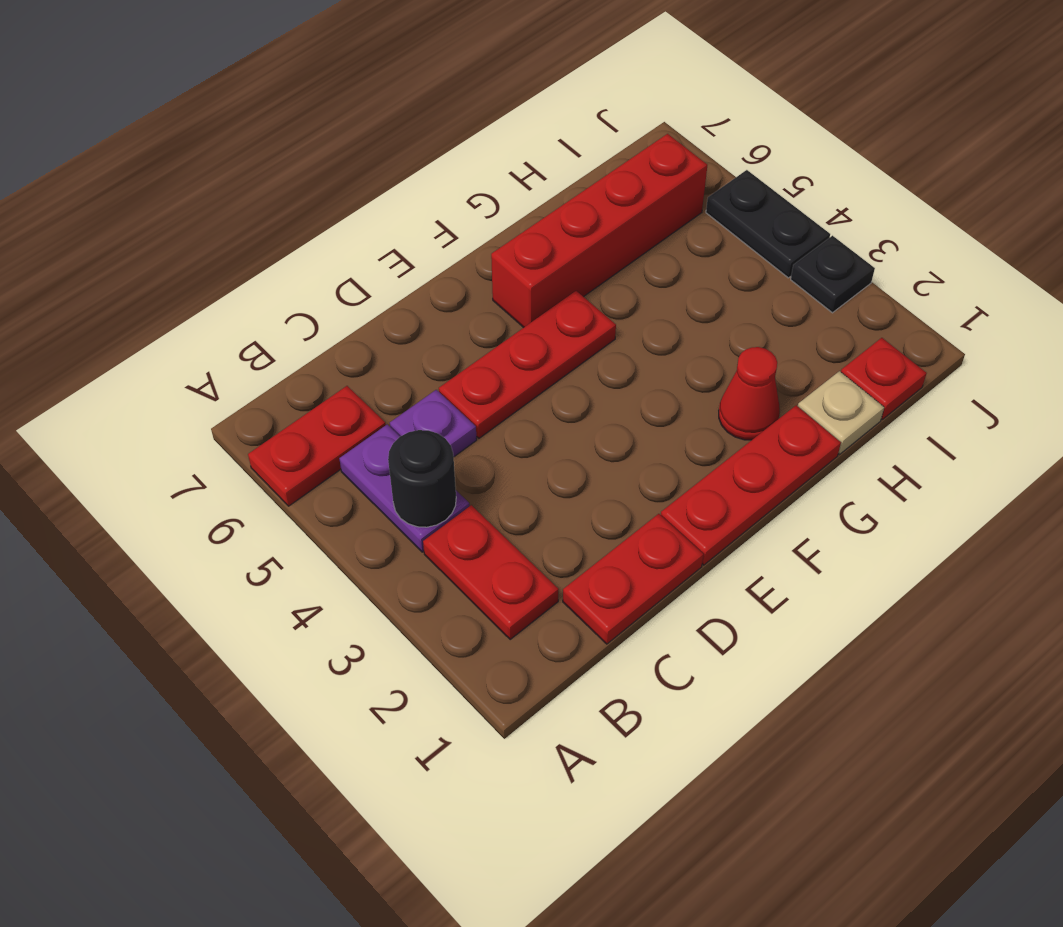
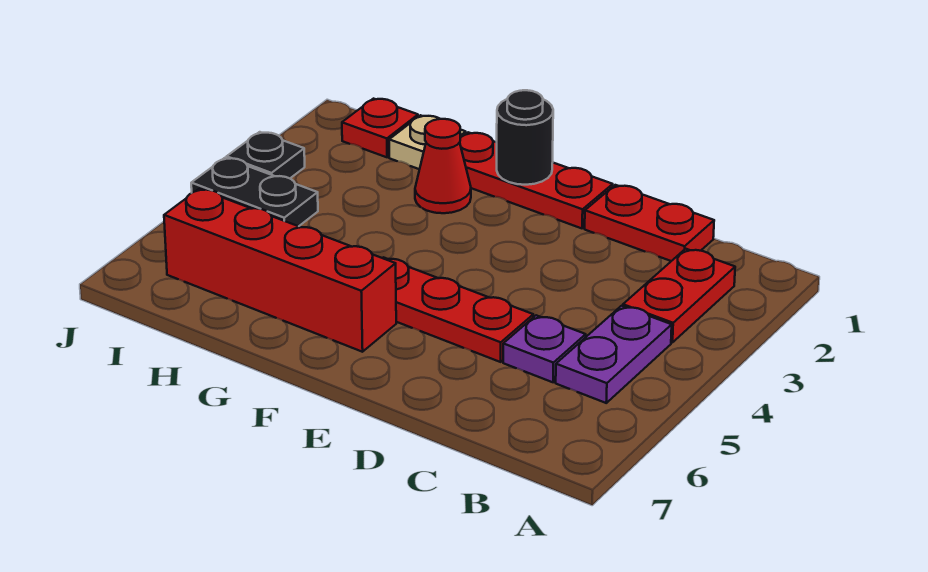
red 1x2 plate [248,386,386,506] -> none
black 1x1 round brick [388,430,456,527] -> black 1x1 round brick moved to [497,90,553,185]
black 1x2 plate [706,170,830,278] -> black 1x2 plate turned to [191,158,318,226]

